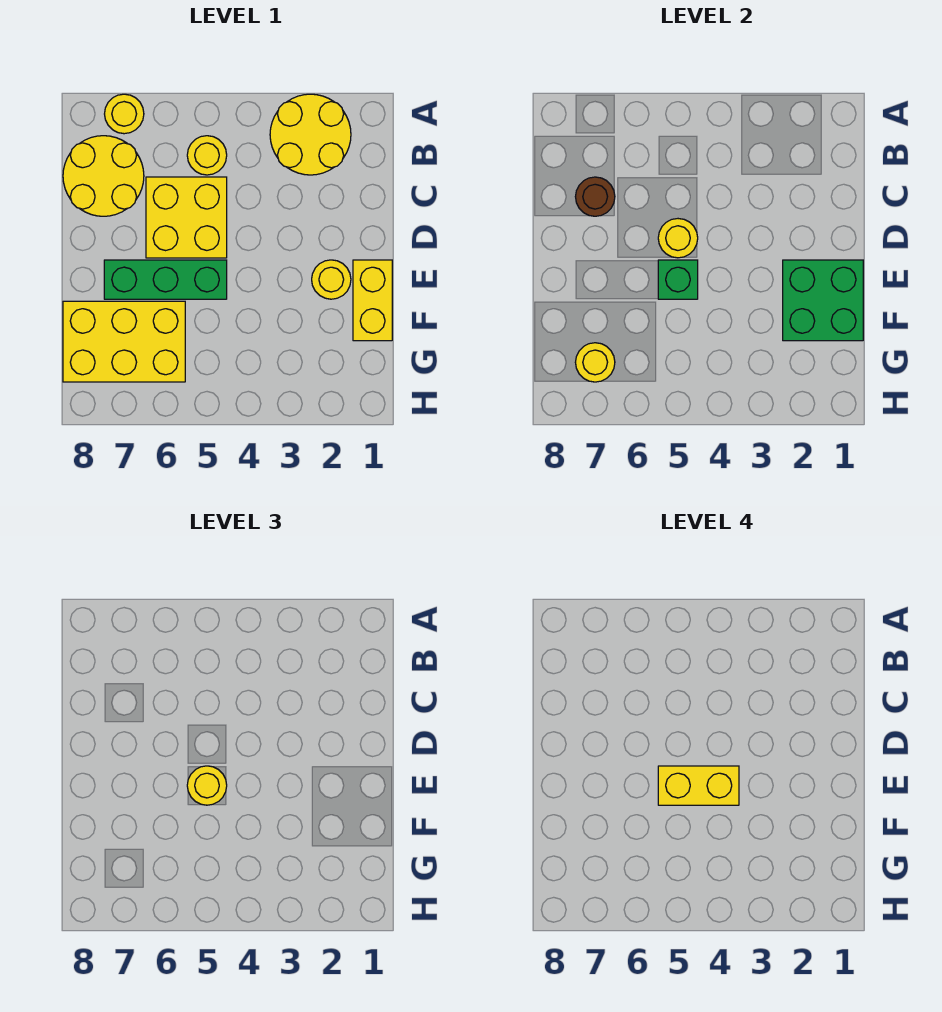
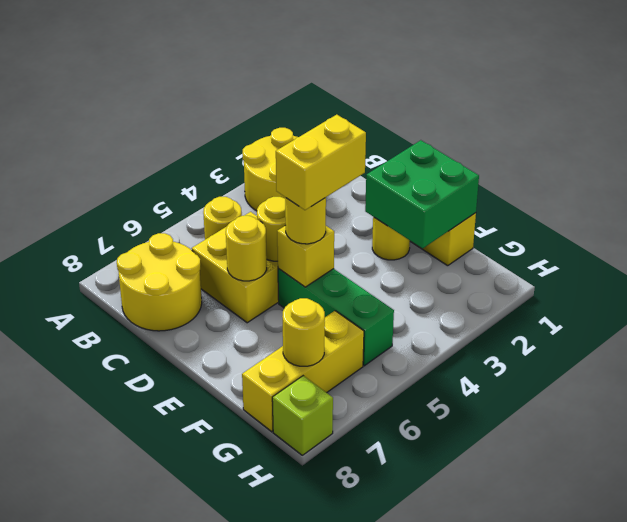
yellow 1x1 round brick [105,94,144,134] -> yellow 1x1 round brick moved to [226,216,267,281]
brown 1x1 round brick [575,177,615,216] -> none
green 1x3 brick [104,260,227,299] -> green 1x3 brick turned to [278,268,394,366]
green 1x1 brick [658,260,698,299] -> yellow 1x1 brick [277,225,334,287]
yellow 2x3 brick [63,301,185,382] -> yellow 1x3 brick [242,311,364,432]
none -> lime 1x1 brick [272,376,333,455]

